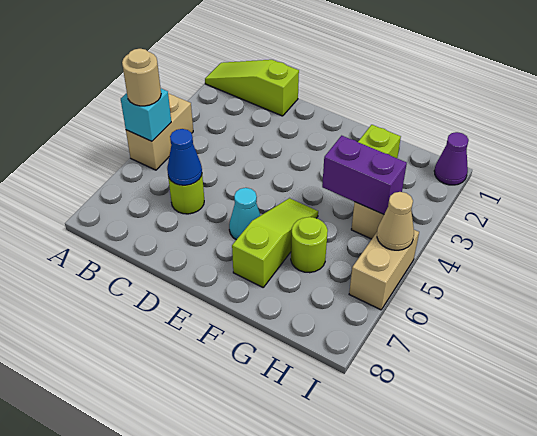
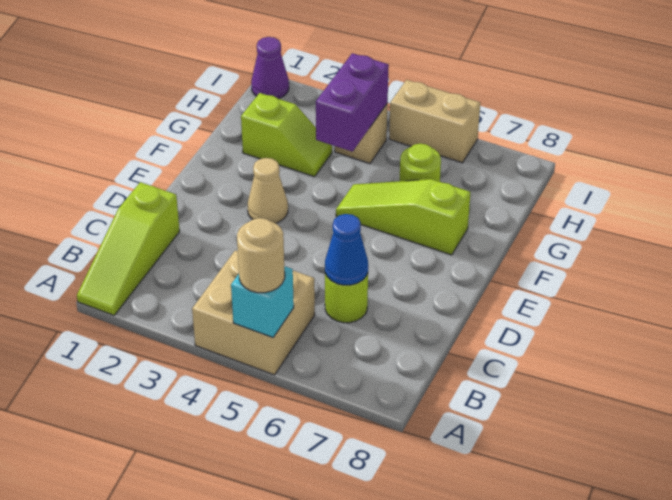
tan 1x2 brick [126,93,193,170] -> tan 2x2 brick [192,250,315,375]
cyan 1x1 cone [229,188,261,240] -> none
tan 1x1 cone [377,192,414,250] -> tan 1x1 cone moved to [248,158,288,223]

